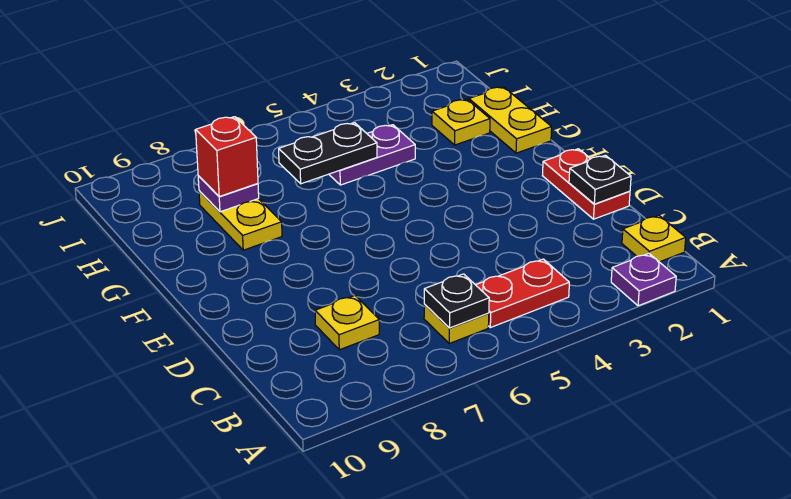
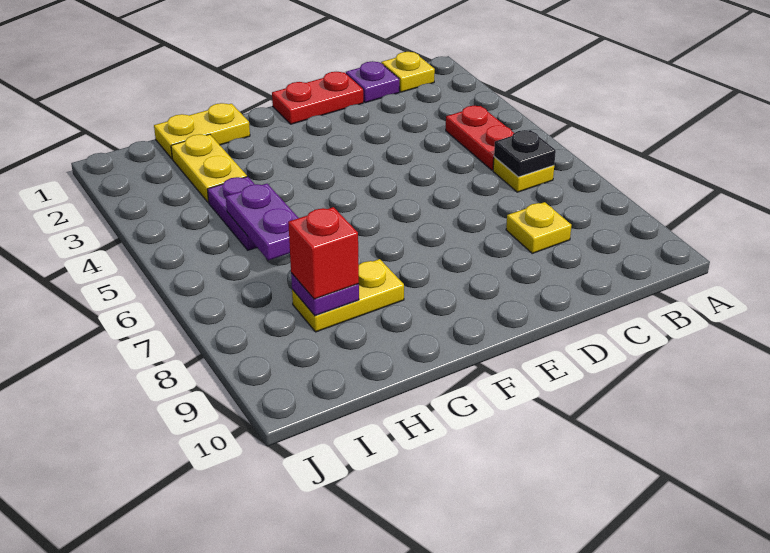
purple 1x1 plate [611,253,676,306] -> purple 1x1 plate moved to [346,61,399,103]
black 1x1 plate [569,155,631,204] -> none
yellow 1x1 plate [432,99,490,145] -> yellow 1x2 plate [171,134,247,202]
black 1x2 plate [279,123,377,184] -> purple 1x2 plate [226,184,298,260]

